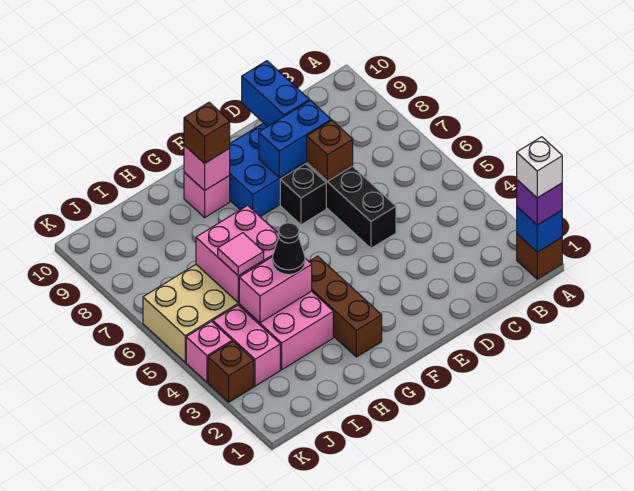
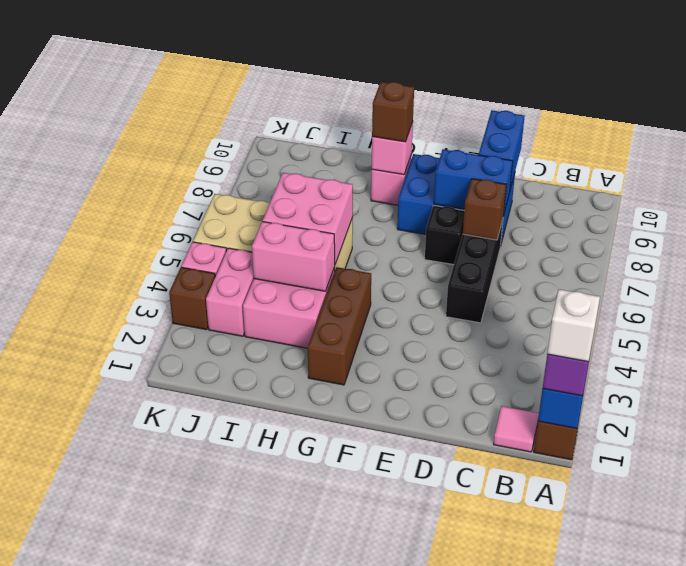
black 1x1 cone [272,223,305,274] -> none
pink 1x1 tile [218,233,264,276] -> pink 1x1 tile moved to [493,406,539,452]

